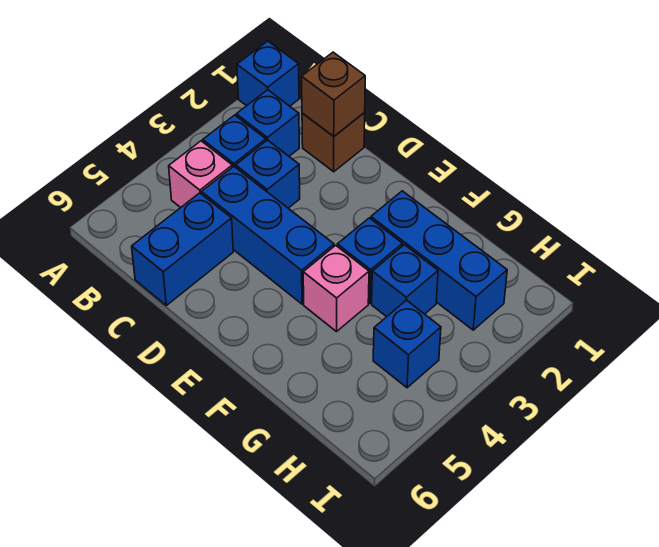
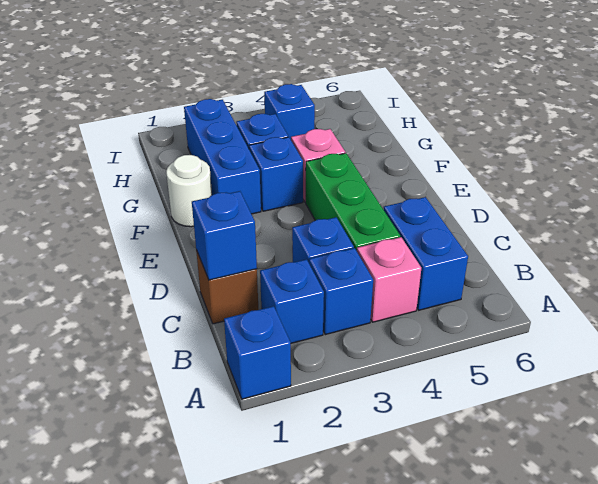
brown 1x1 brick [302,52,365,136] -> blue 1x1 brick [192,191,257,280]
blue 1x3 brick [202,167,334,304] -> green 1x3 brick [306,153,400,251]
blue 1x2 brick [132,193,233,305] -> blue 1x2 brick turned to [383,197,468,310]
none -> white 1x1 round brick [166,155,212,227]

